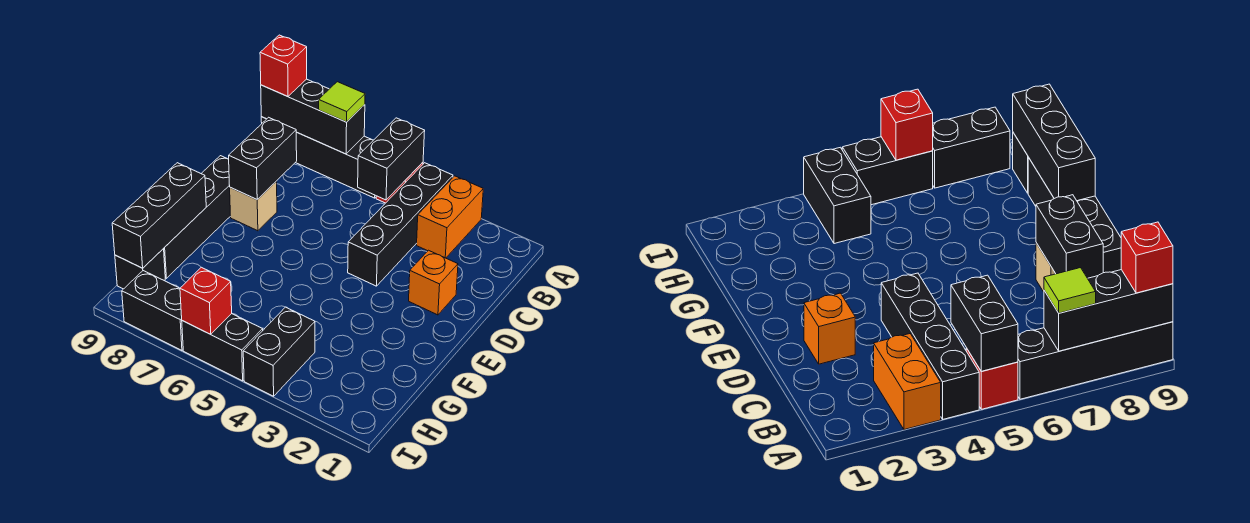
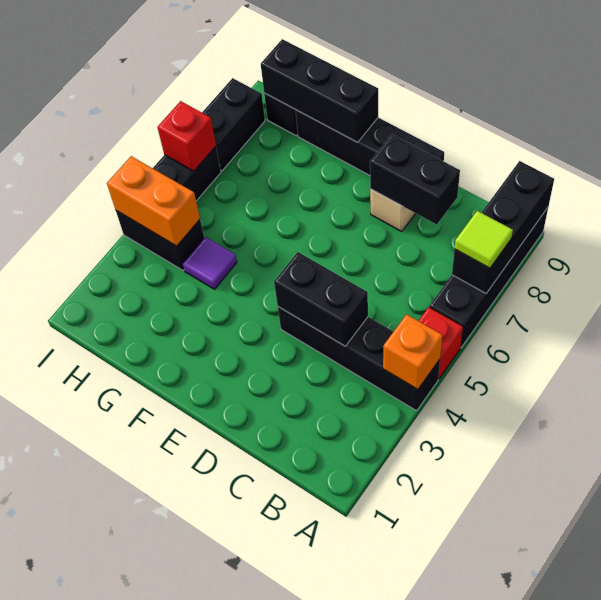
orange 1x2 brick [417,176,483,258] -> orange 1x2 brick moved to [107,156,200,246]
black 1x2 brick [358,118,425,200] -> black 1x2 brick moved to [274,252,368,346]
red 1x1 brick [260,35,307,96] -> none
orange 1x1 brick [409,250,458,315] -> orange 1x1 brick moved to [383,314,442,389]
none -> purple 1x1 tile [183,237,237,289]

